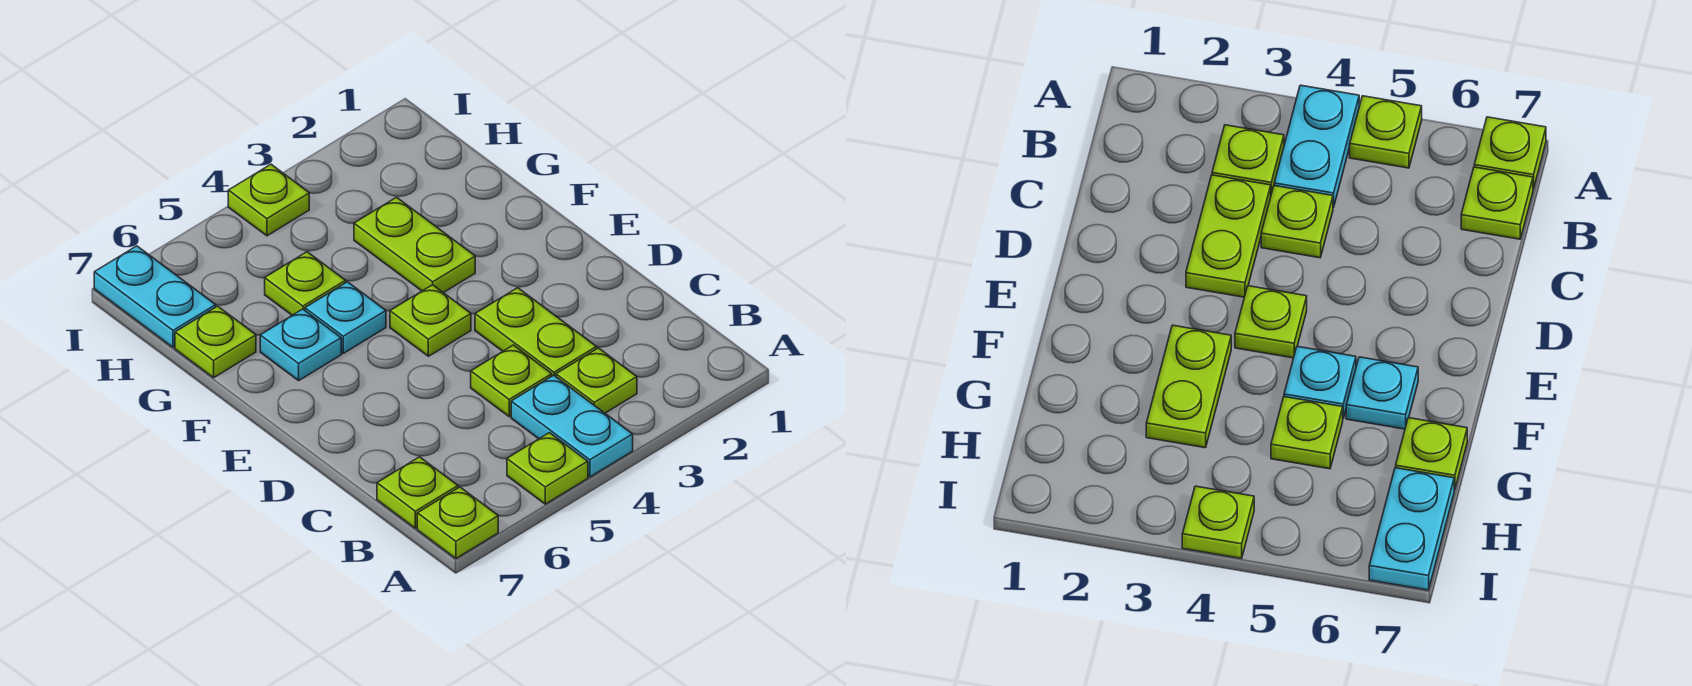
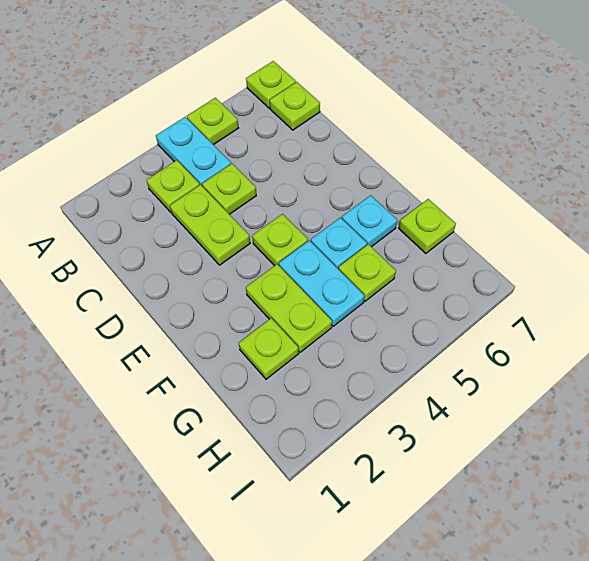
cyan 1x2 plate [94,246,216,348] -> cyan 1x2 plate moved to [279,240,364,326]
lime 1x1 plate [228,164,309,236] -> lime 1x1 plate moved to [239,318,299,379]

